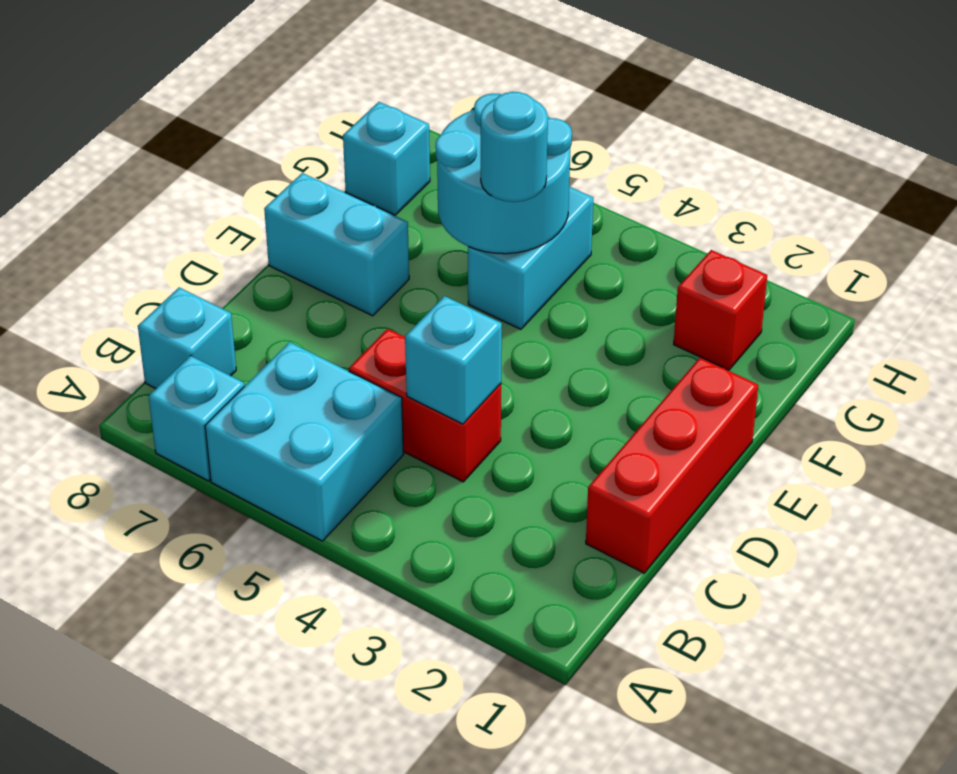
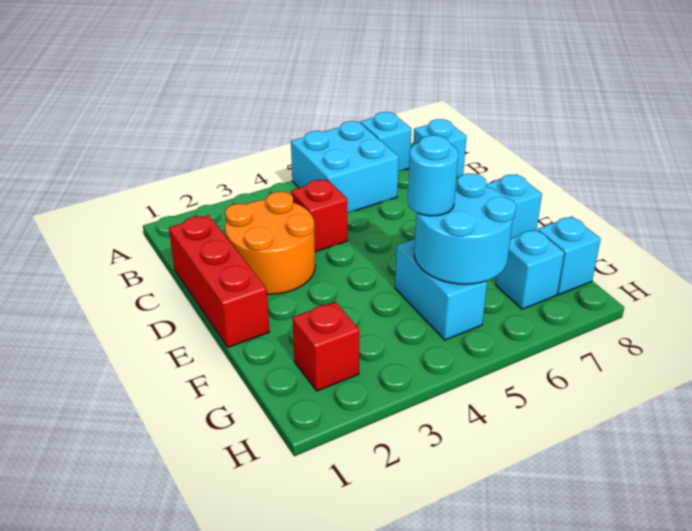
none -> orange 2x2 round brick [225,192,315,294]
red 1x2 brick [349,329,501,482] -> red 1x1 brick [291,179,347,252]
cyan 1x1 brick [405,296,502,424] -> cyan 1x1 brick moved to [496,229,564,309]

